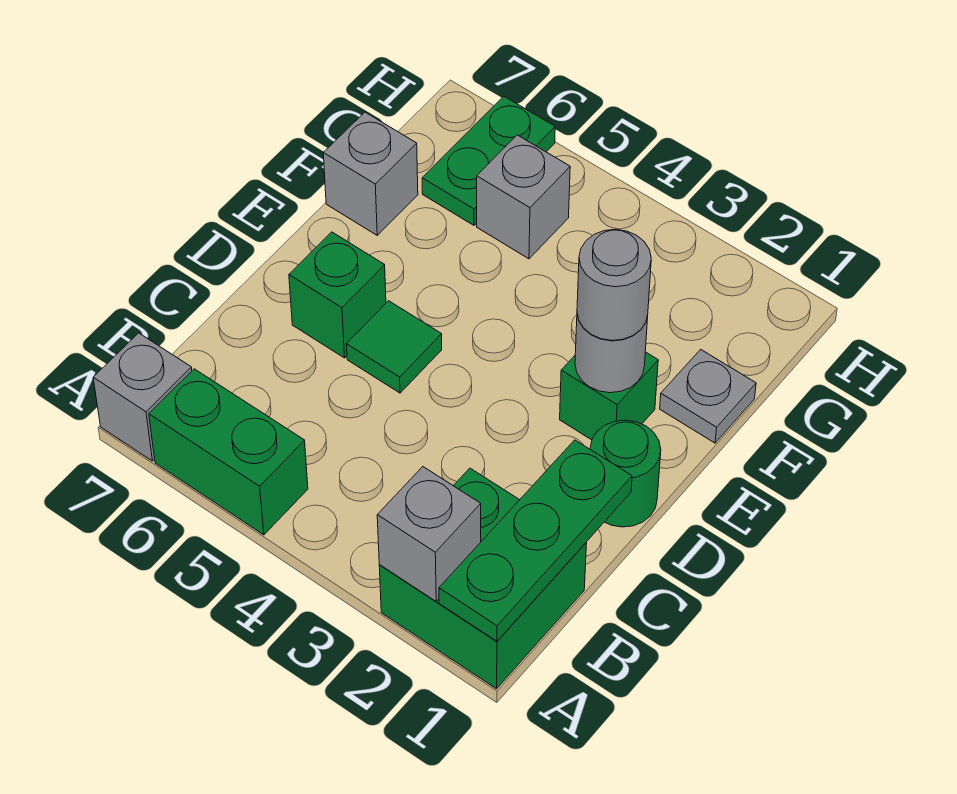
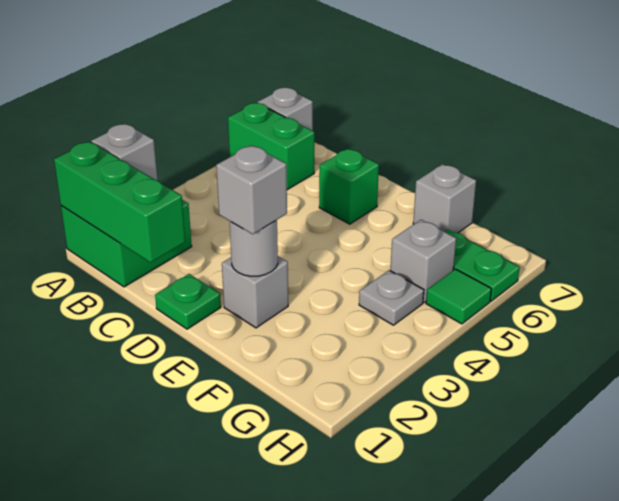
green 1x3 plate [439,440,632,641] -> green 1x3 brick [54,142,185,263]
green 1x2 brick [149,369,308,535] -> green 1x2 brick turned to [228,103,315,190]
green 1x1 round brick [590,420,661,527] -> green 1x1 plate [155,274,221,329]
green 1x1 tile [346,301,442,393] -> green 1x1 tile moved to [426,269,491,324]
green 1x1 brick [560,352,658,440] -> grey 1x1 brick [222,256,288,328]
grey 1x1 round brick [577,229,651,340] -> grey 1x1 brick [216,145,287,234]
grey 1x1 plate [660,349,756,443] -> grey 1x1 plate moved to [359,270,424,325]

